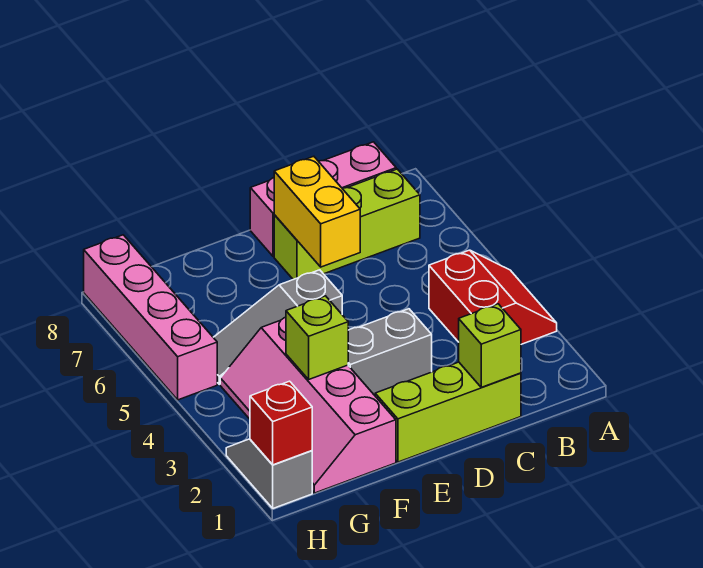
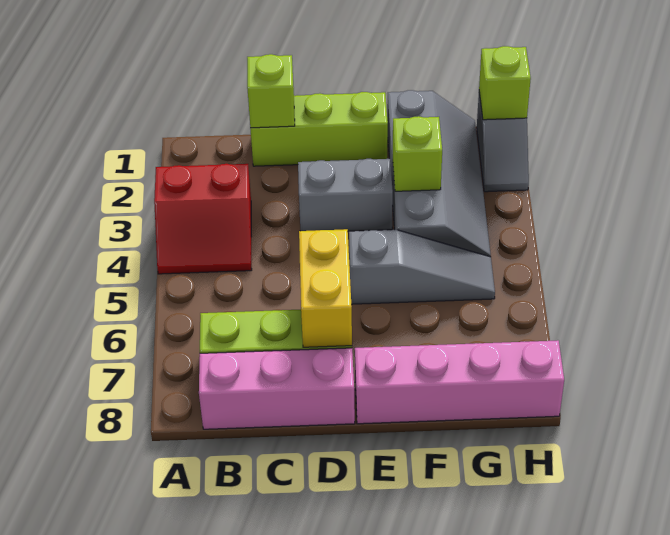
red 2x2 slope [429,250,557,344] -> red 2x2 slope turned to [154,164,252,274]
pink 2x4 slope [220,317,396,493] -> grey 2x4 slope [387,90,491,257]
red 1x1 brick [250,381,312,465] -> lime 1x1 brick [479,46,531,120]
pink 1x4 brick [84,235,217,400] -> pink 1x4 brick turned to [355,340,564,424]

